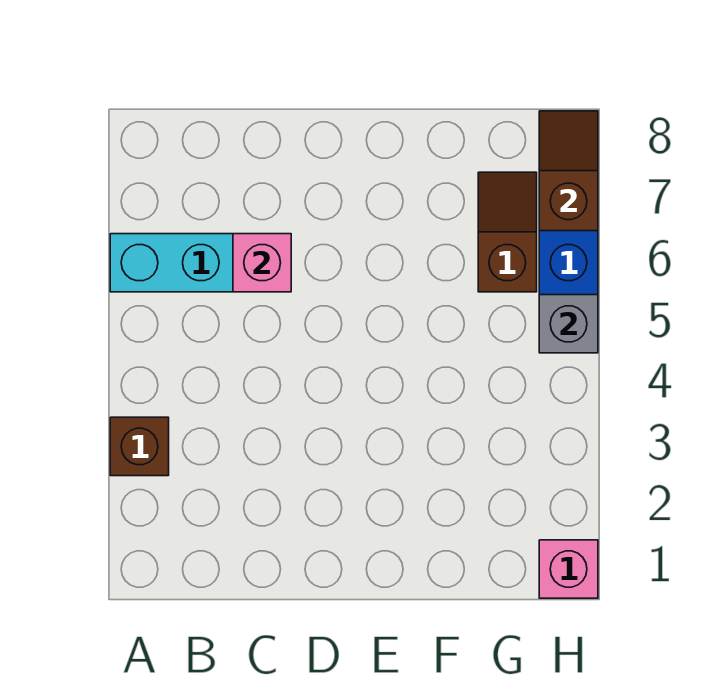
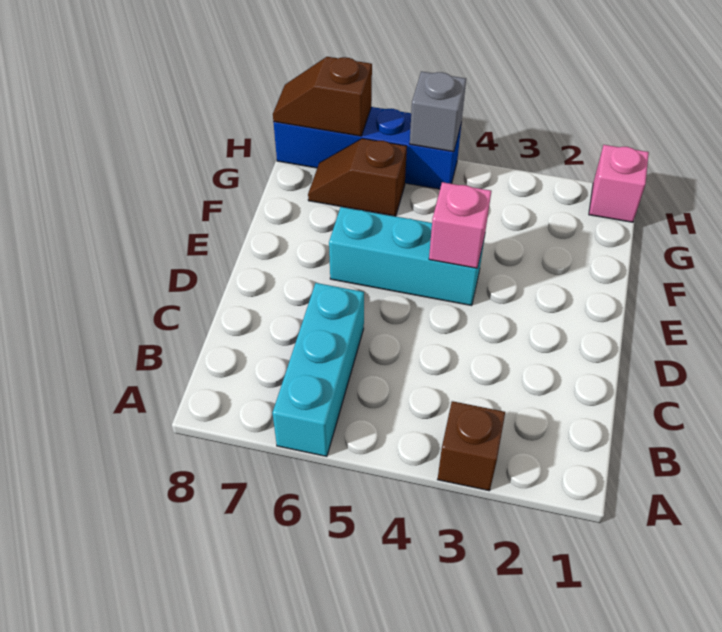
pink 1x1 brick [233,234,291,292] -> pink 1x1 brick moved to [429,182,491,268]
none -> cyan 1x3 brick [329,207,485,306]

